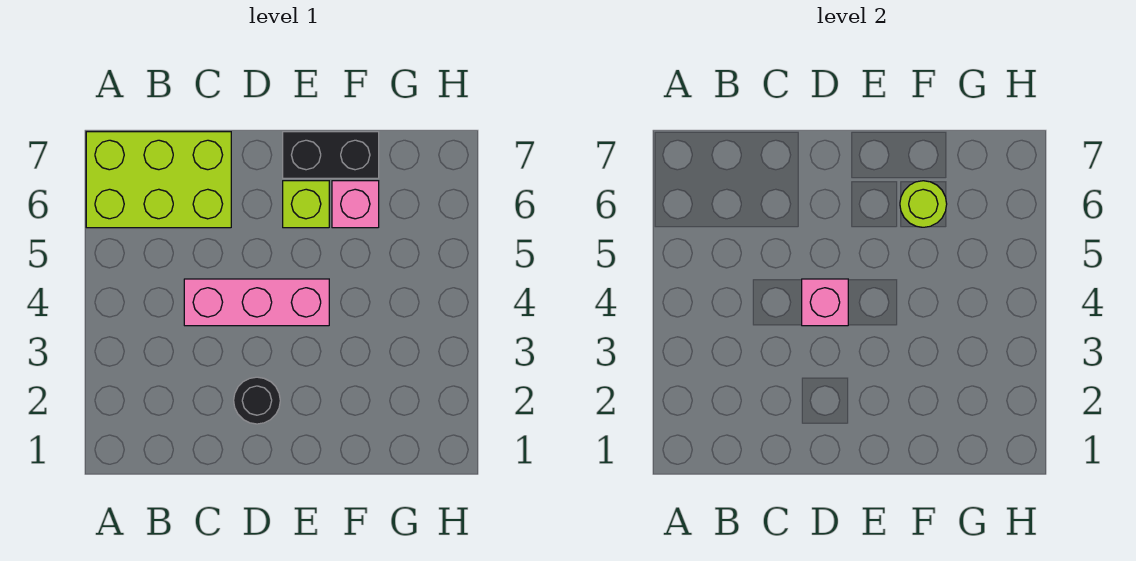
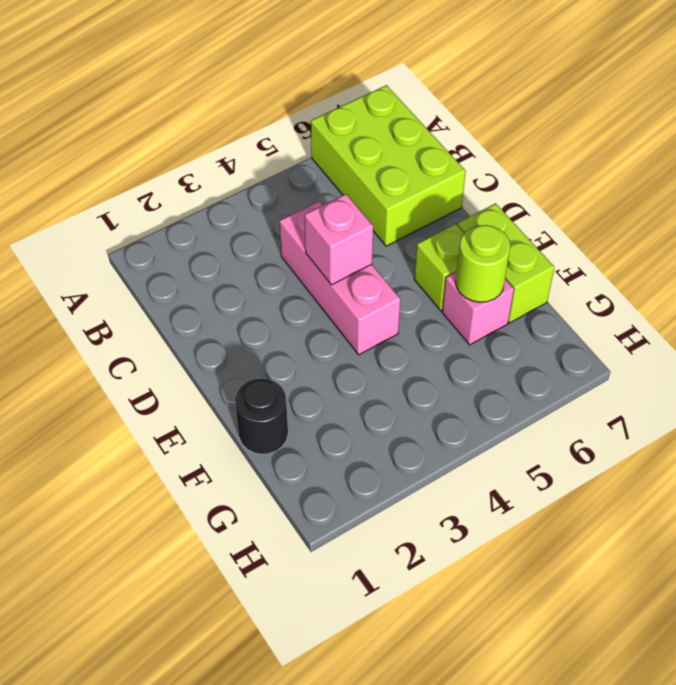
black 1x1 round brick [234,377,280,424] -> black 1x1 round brick moved to [235,378,288,454]
black 1x2 brick [283,132,379,178] -> lime 1x2 brick [457,203,554,323]

